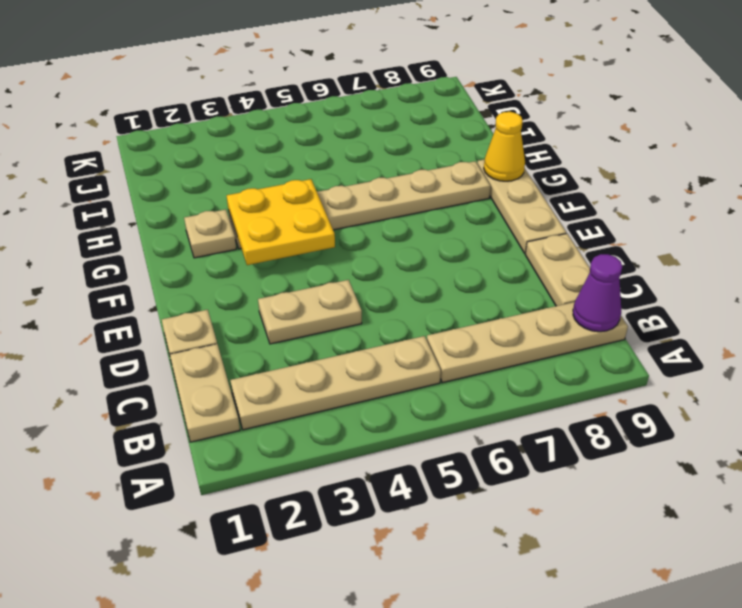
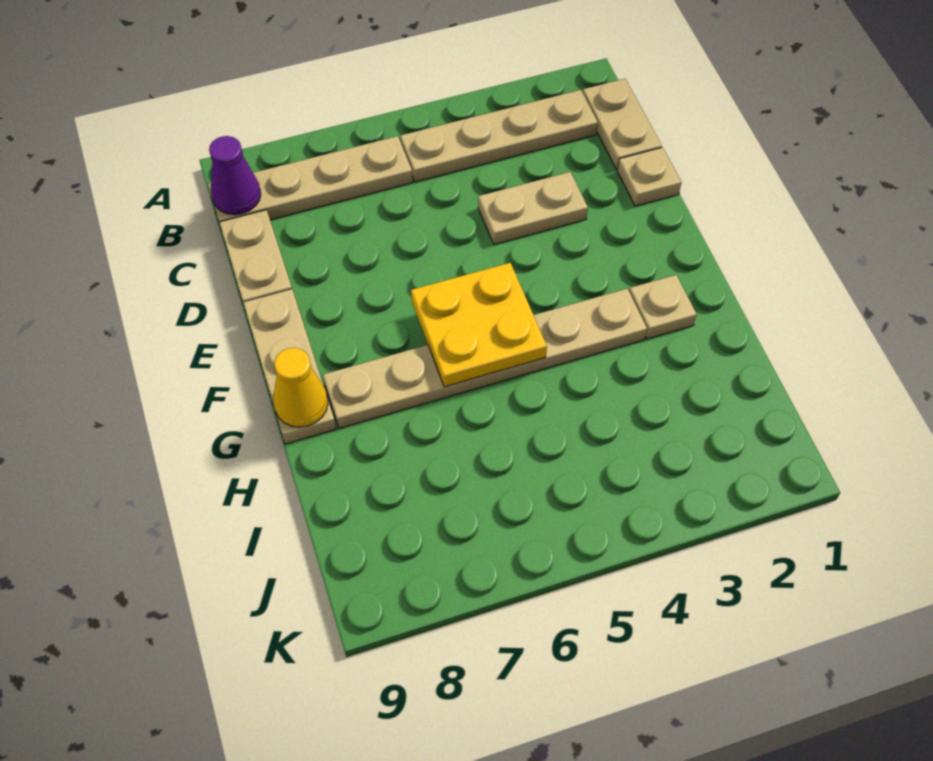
yellow 2x2 plate [227,179,335,265] -> yellow 2x2 plate moved to [411,263,547,387]

